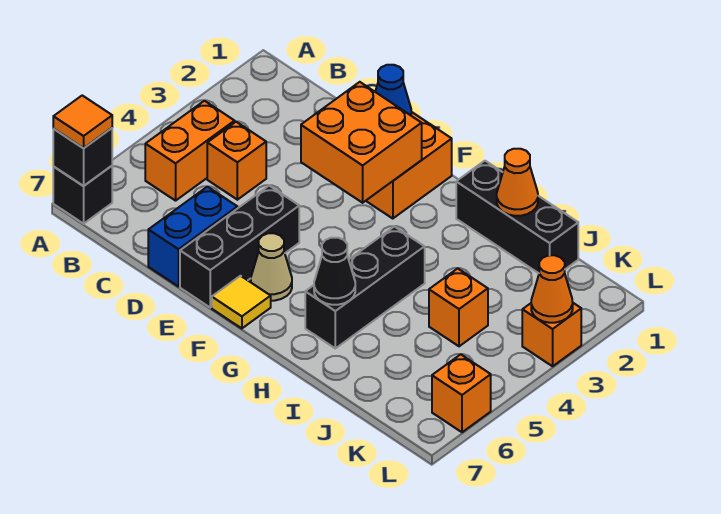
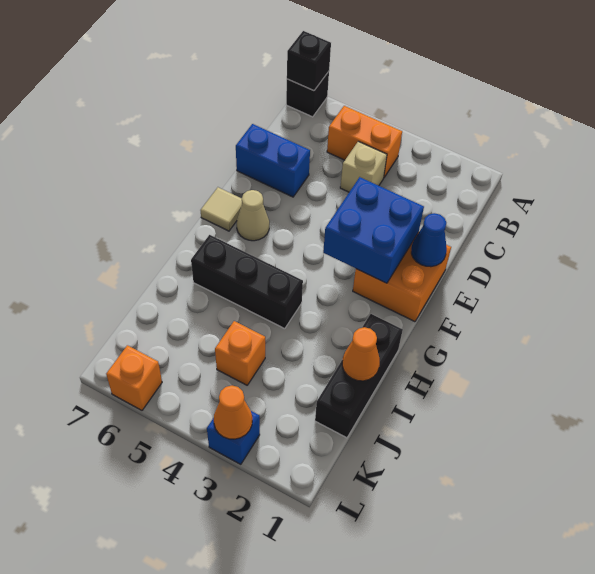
orange 1x1 tile [53,95,112,148] -> none
orange 1x1 brick [207,122,266,200] -> tan 1x1 brick [340,141,387,192]
orange 2x2 brick [301,82,422,203] -> blue 2x2 brick [323,177,424,283]
black 1x3 brick [180,186,299,307] -> none
yellow 1x1 tile [212,276,271,328] -> tan 1x1 tile [201,187,242,231]
black 1x1 cone [314,238,355,305] -> none
orange 1x1 brick [522,303,581,366] -> blue 1x1 brick [207,411,260,464]

